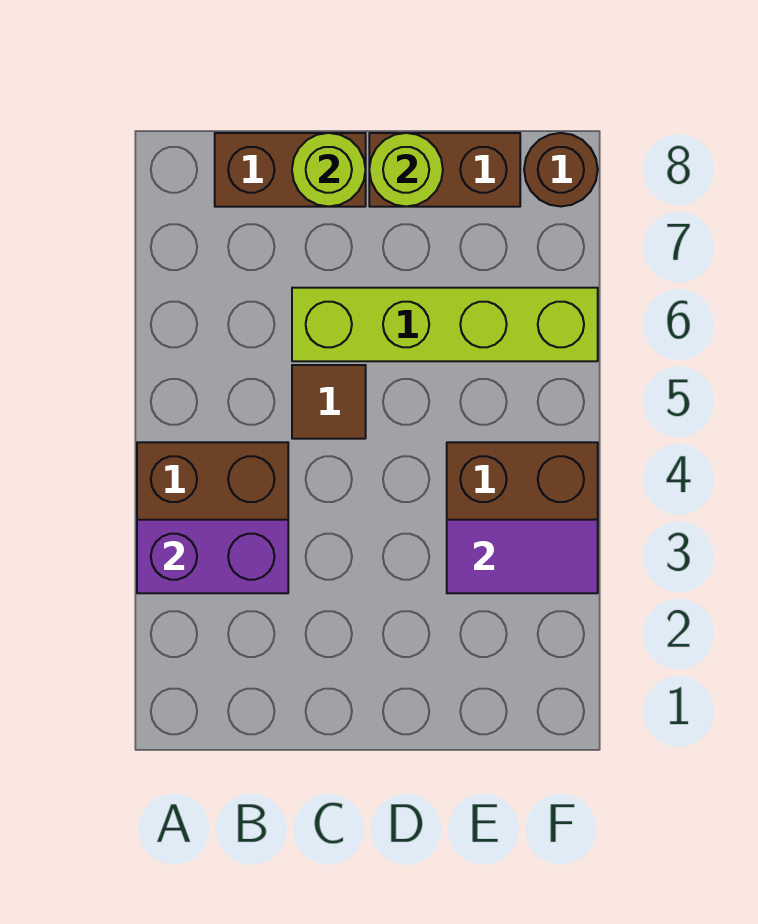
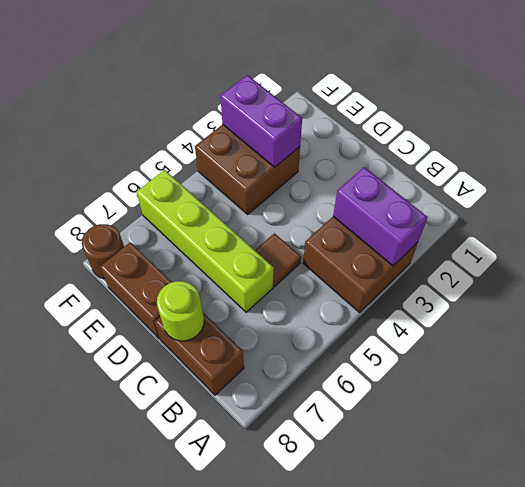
lime 1x1 round brick [369,133,443,207] -> none
purple 1x2 tile [447,520,598,593] -> purple 1x2 brick [220,75,302,167]

